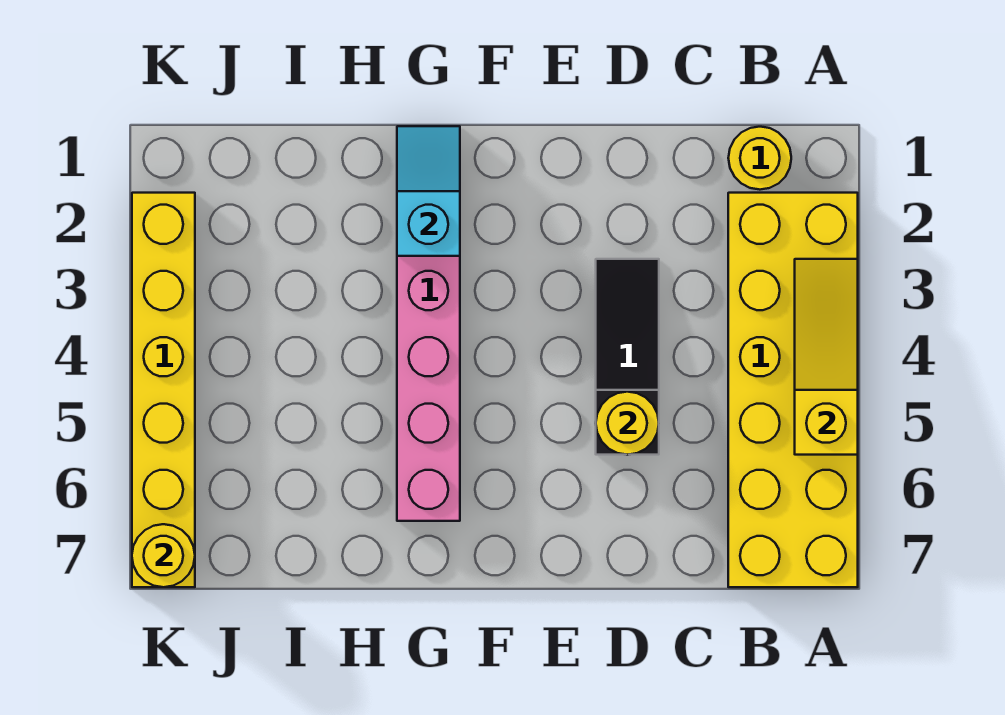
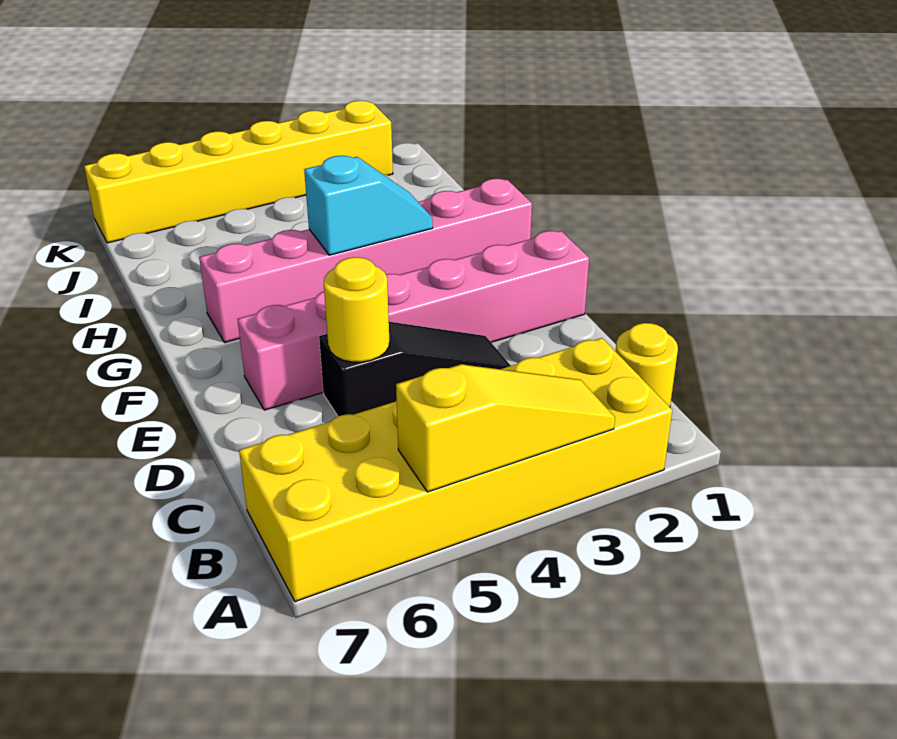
none -> pink 1x6 brick [237,231,589,410]
cyan 1x2 slope [397,126,460,256] -> cyan 1x2 slope moved to [304,156,433,255]
yellow 1x1 round brick [132,524,195,587] -> none

